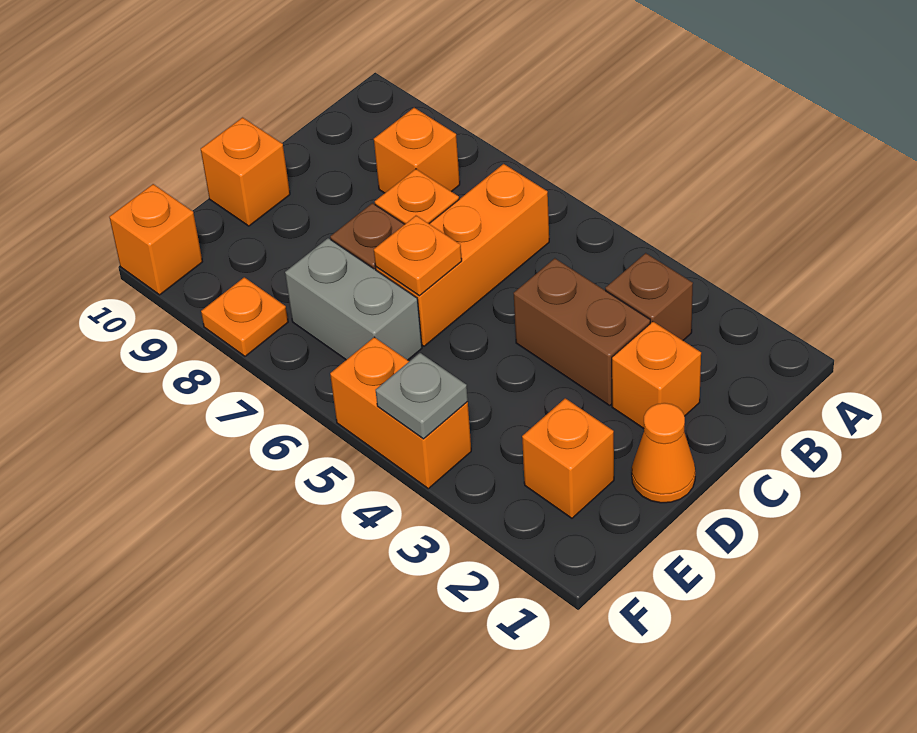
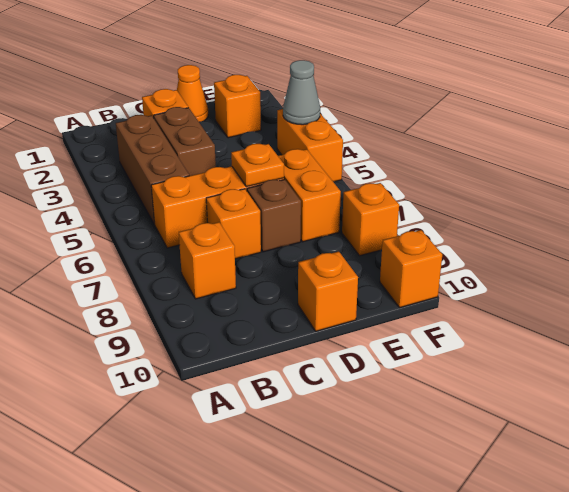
brown 1x1 brick [605,253,693,340] -> brown 1x3 brick [116,115,189,224]
grey 1x2 brick [285,238,422,360] -> orange 1x2 brick [278,149,341,242]
grey 1x1 plate [376,353,468,439] -> grey 1x1 cone [283,60,320,125]
orange 1x1 plate [201,277,288,356] -> orange 1x1 brick [342,183,399,256]

